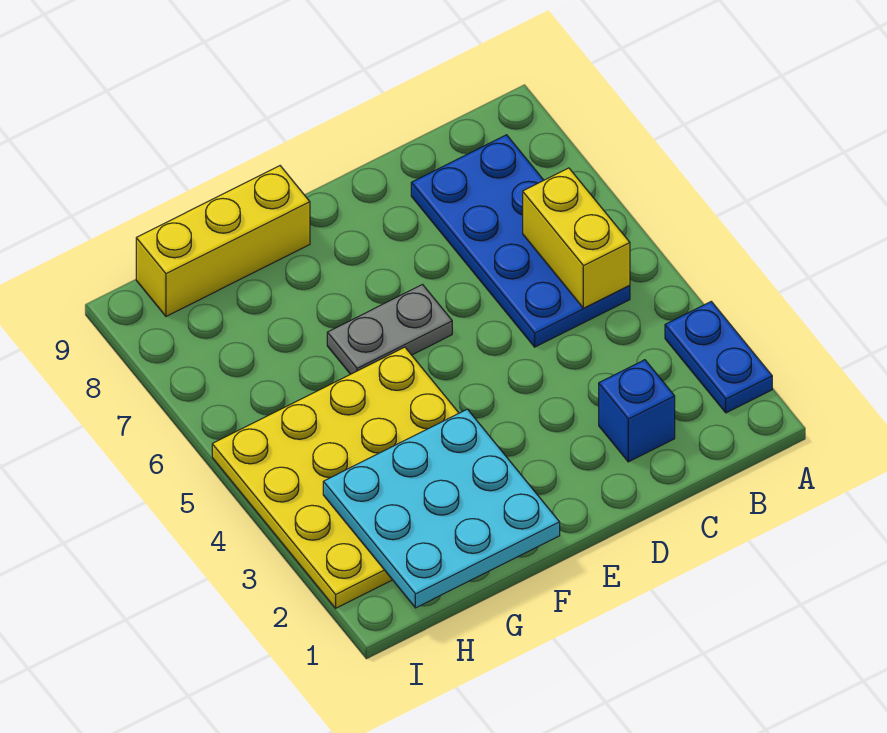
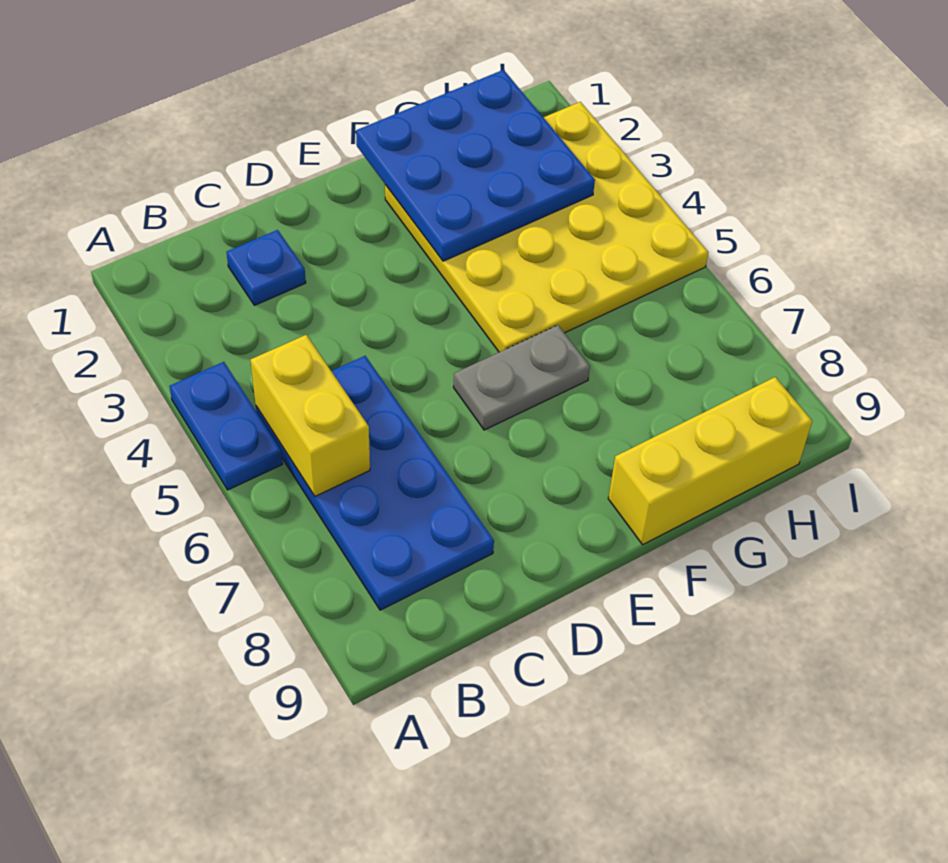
blue 1x2 plate [665,302,772,413] -> blue 1x2 plate moved to [170,362,283,490]
blue 1x1 brick [599,360,675,462] -> blue 1x1 plate [227,230,306,305]
cyan 3x3 plate [323,409,560,608] -> blue 3x3 plate [356,70,595,261]

